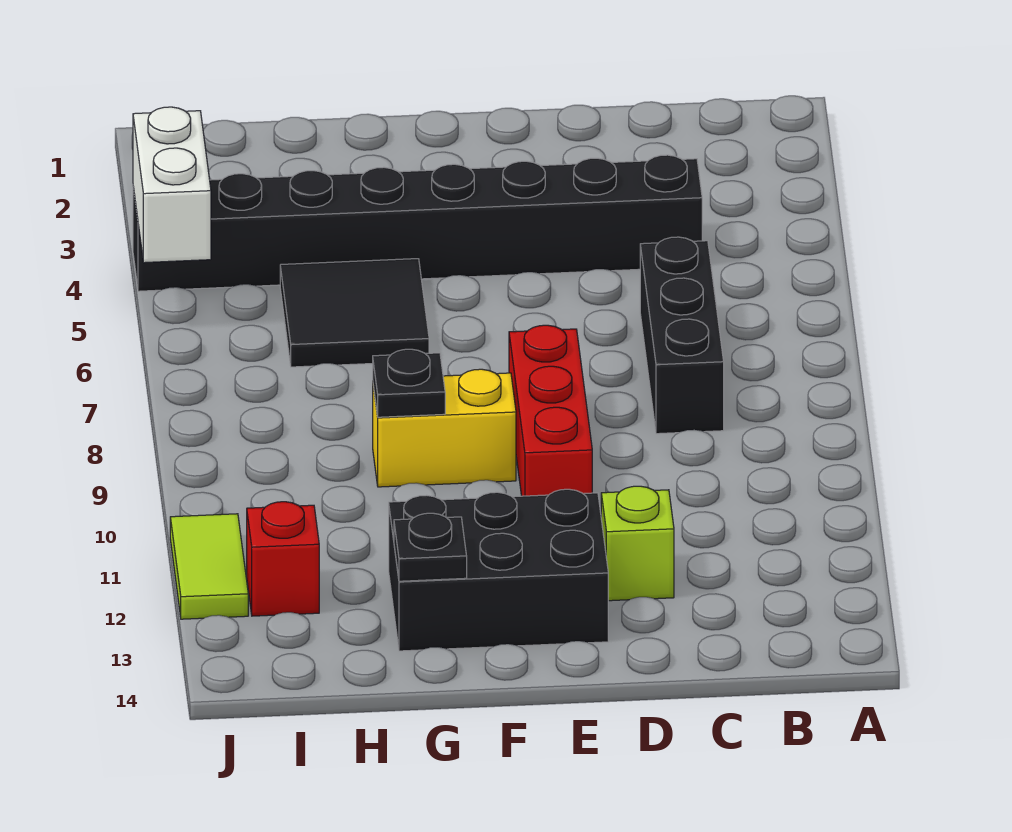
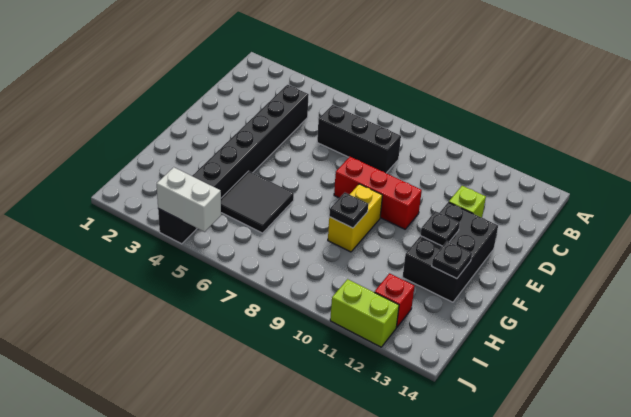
none -> black 1x1 plate [420,211,460,246]
lime 1x2 tile [170,514,248,619] -> lime 1x2 brick [330,279,399,347]

